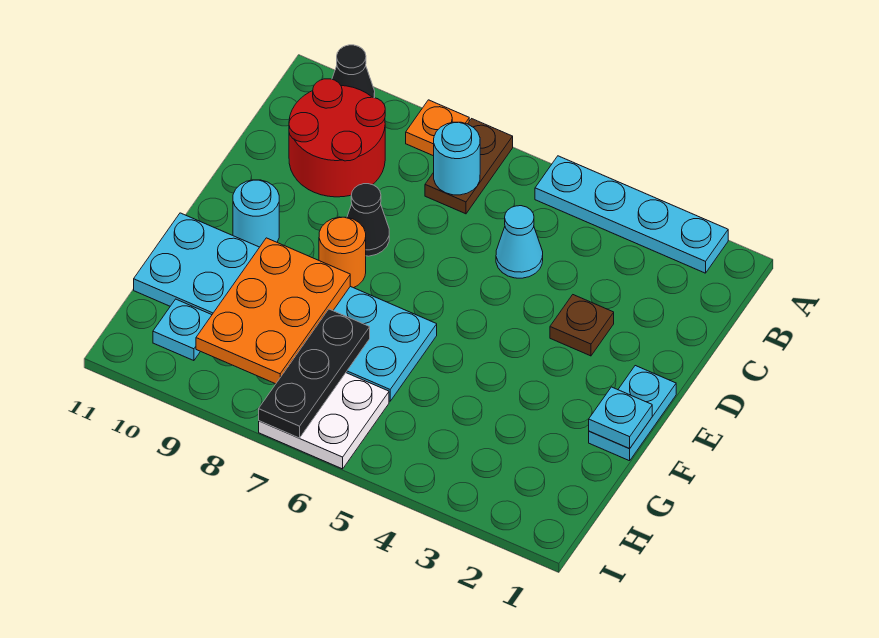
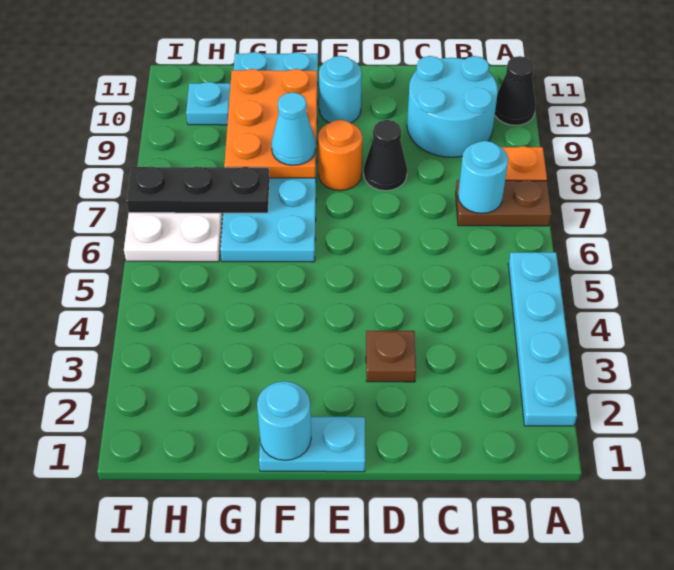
red 2x2 round brick [289,79,385,197] -> cyan 2x2 round brick [407,56,498,157]
cyan 1x1 cone [496,206,543,278] -> cyan 1x1 cone moved to [271,92,316,165]
cyan 1x1 plate [589,387,652,449] -> cyan 1x1 round brick [257,381,311,460]
orange 2x3 plate [196,238,350,384] -> orange 2x3 plate turned to [224,69,317,178]

